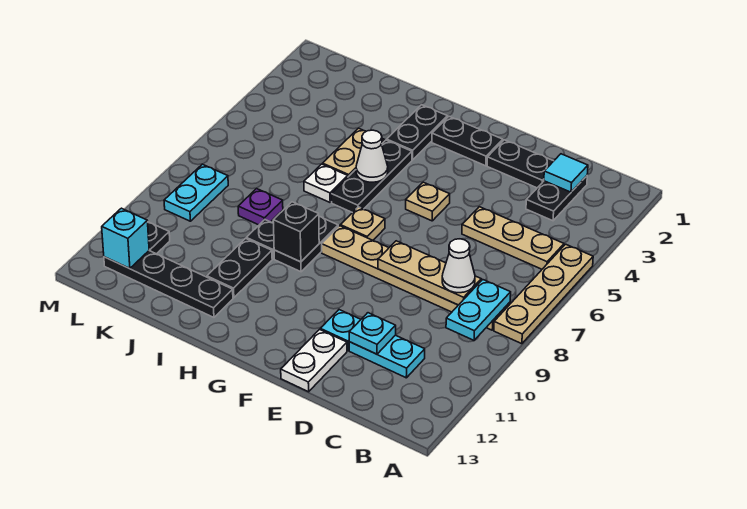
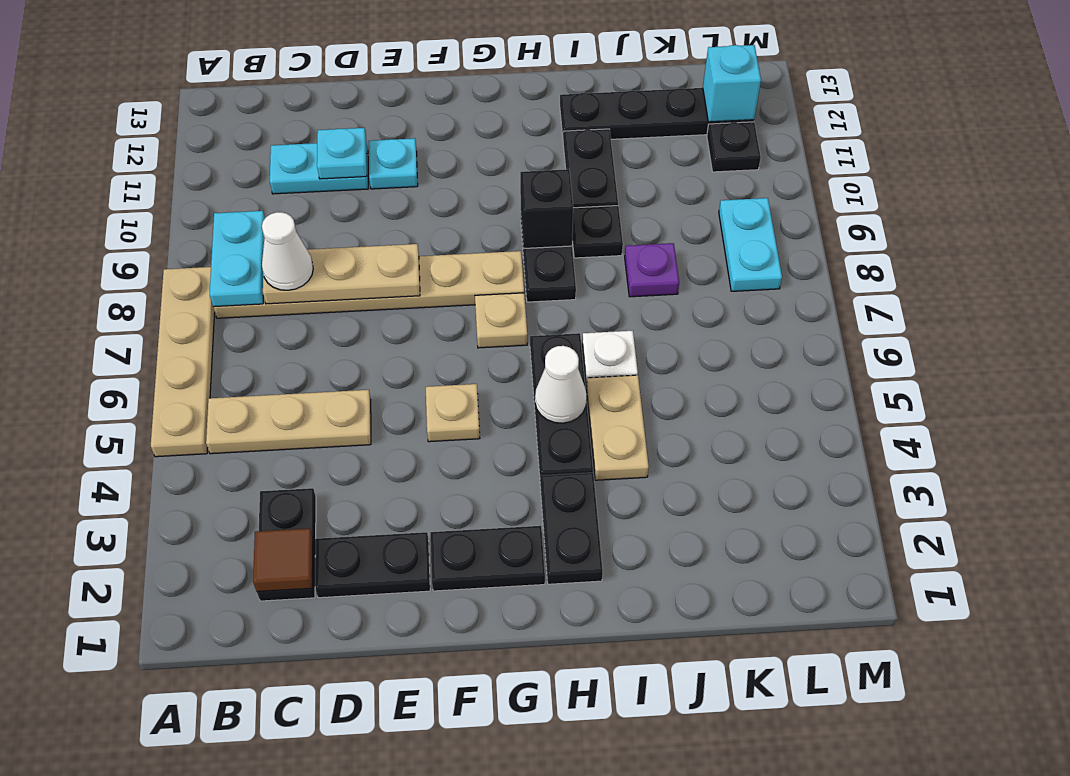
cyan 1x1 tile [544,154,588,192] -> brown 1x1 tile [253,528,313,592]
white 1x2 plate [281,330,347,392] -> none

